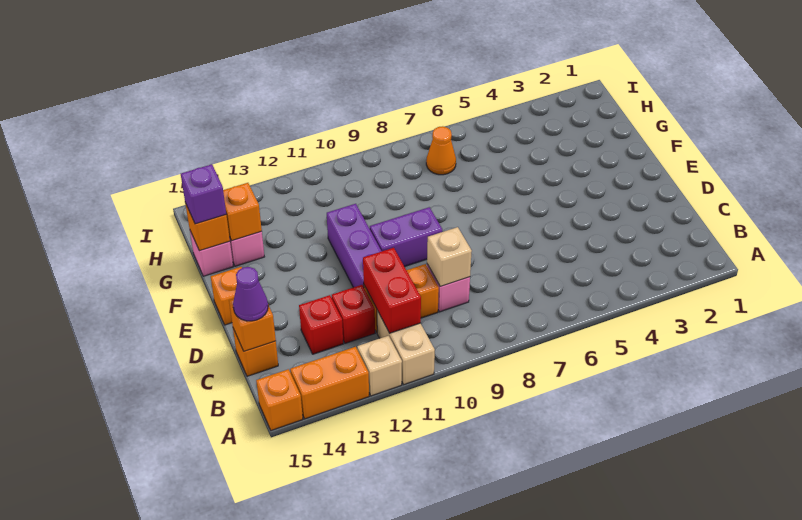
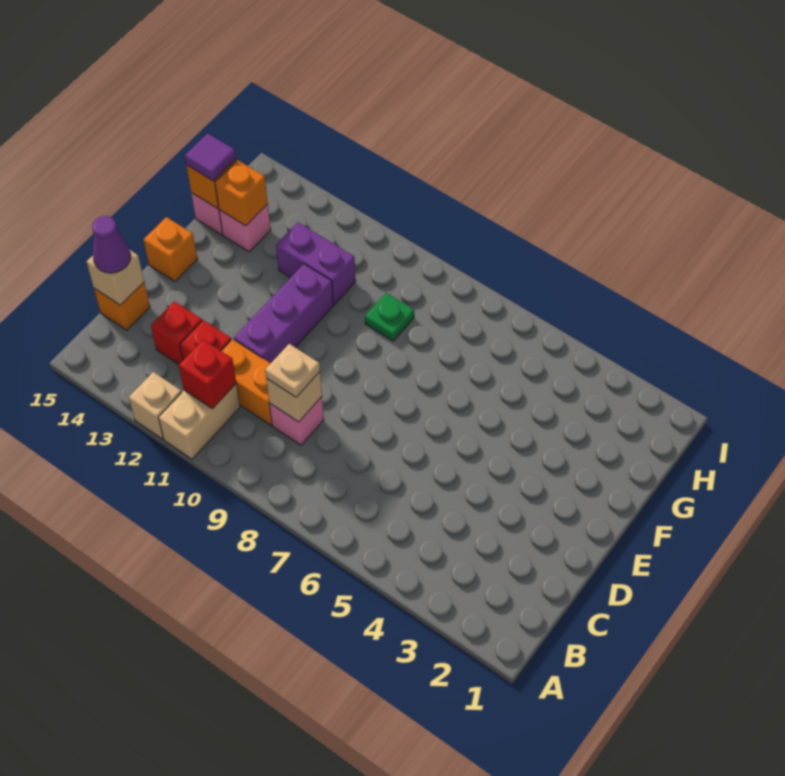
orange 1x2 brick [290,347,369,419] -> none
orange 1x1 brick [256,369,303,430] -> none
red 1x2 brick [363,248,421,333] -> red 1x1 brick [179,340,236,409]
none -> tan 1x1 plate [265,344,320,397]
orange 1x1 brick [229,299,276,351] -> tan 1x1 brick [87,250,144,305]
purple 1x2 brick [369,207,442,267] -> purple 1x2 brick moved to [276,222,356,305]
none -> green 1x1 plate [365,293,414,341]
purple 1x1 brick [181,164,226,224] -> purple 1x1 tile [185,133,236,181]
orange 1x1 cone [426,126,456,175] -> none

